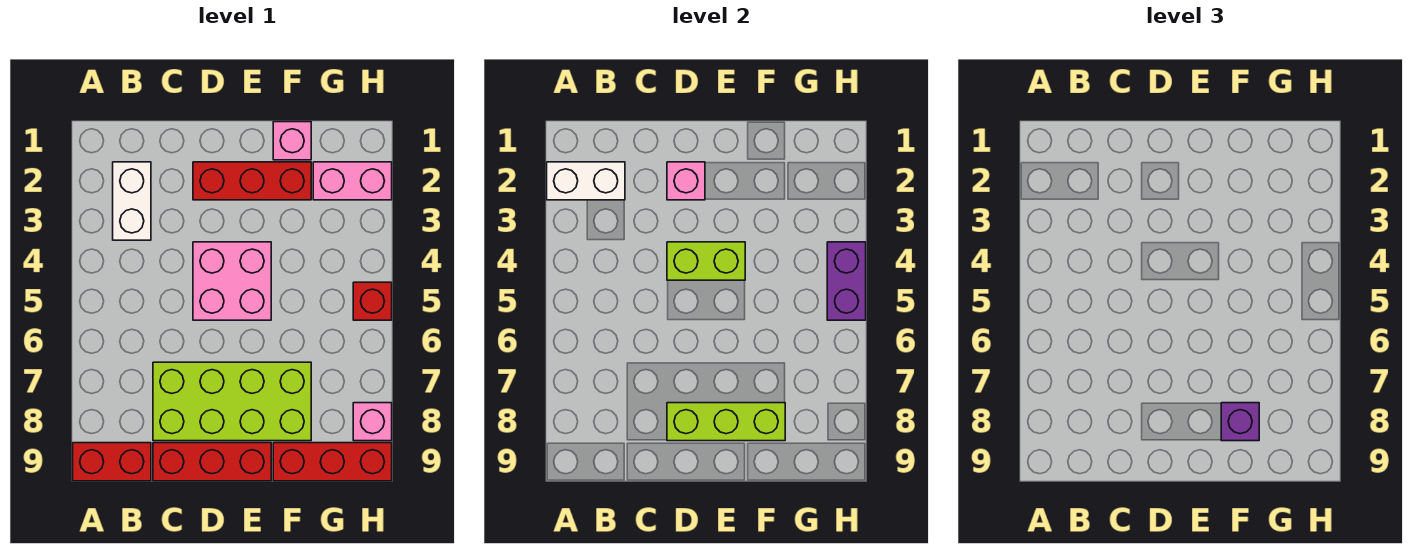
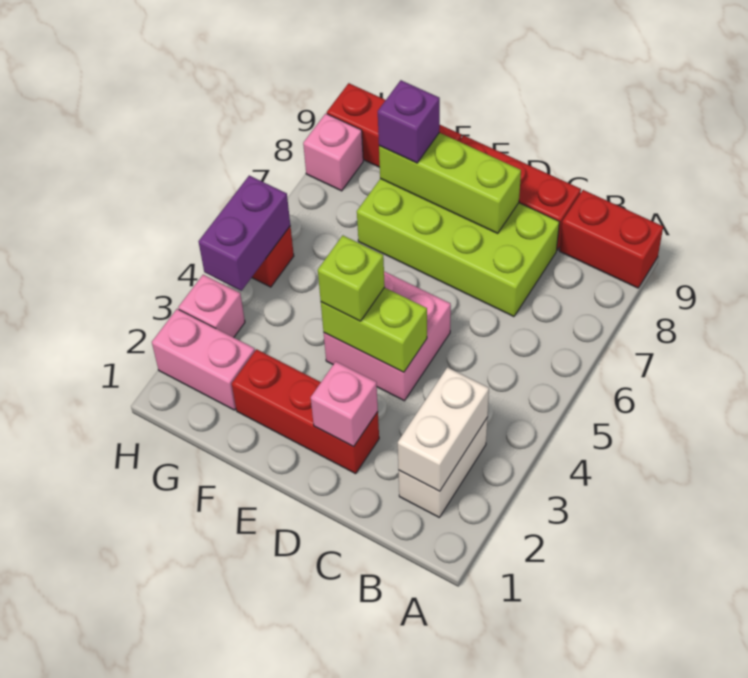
white 1x2 brick [547,162,625,200] -> white 1x2 brick turned to [398,367,489,491]
none -> lime 1x1 brick [318,235,385,321]
pink 1x1 brick [273,122,311,160] -> pink 1x1 brick moved to [178,275,245,337]

